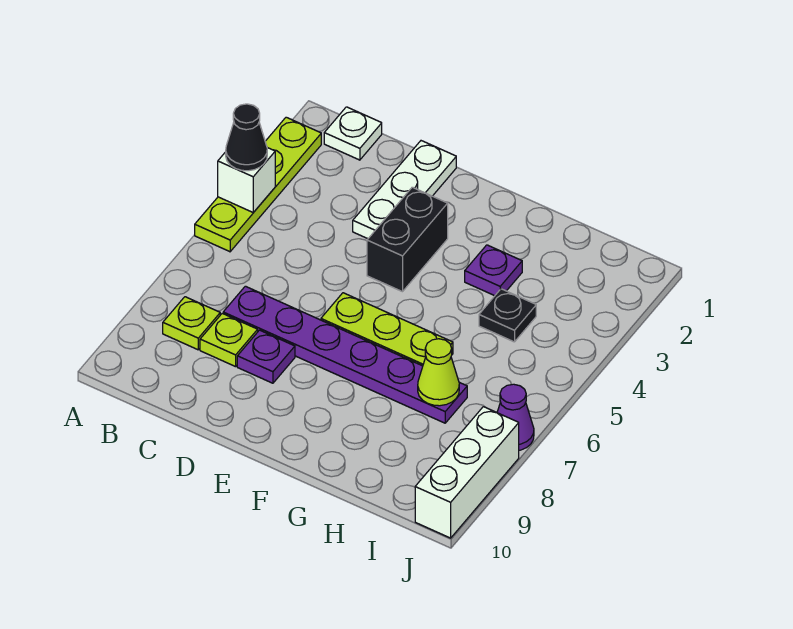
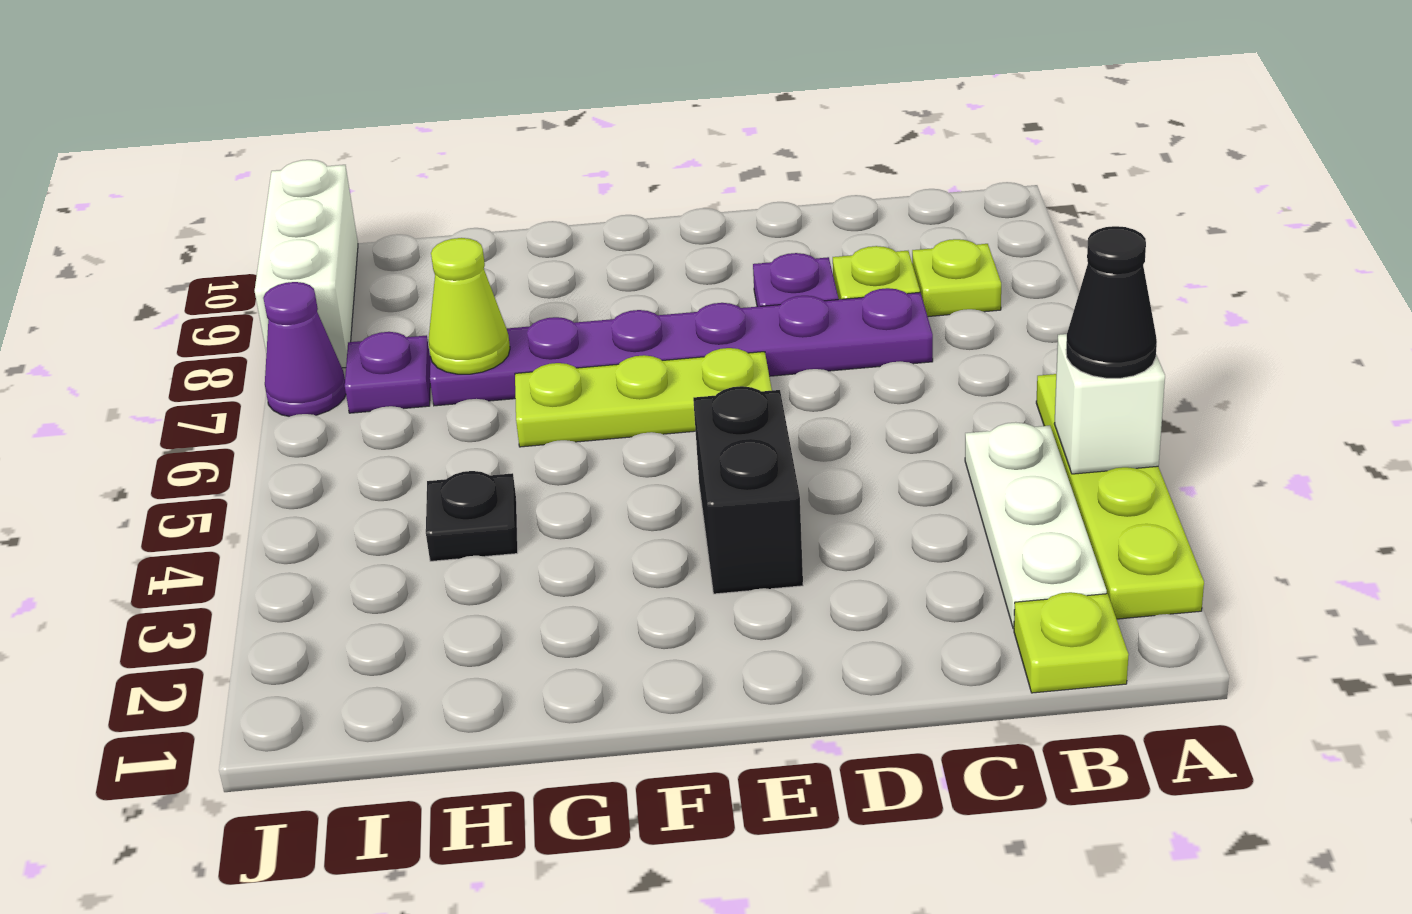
white 1x1 plate [324,107,382,160] -> lime 1x1 plate [1014,592,1129,693]
white 1x3 plate [353,141,456,239] -> white 1x3 plate moved to [965,422,1107,629]
purple 1x1 plate [465,245,522,296] -> purple 1x1 plate moved to [345,332,430,413]

